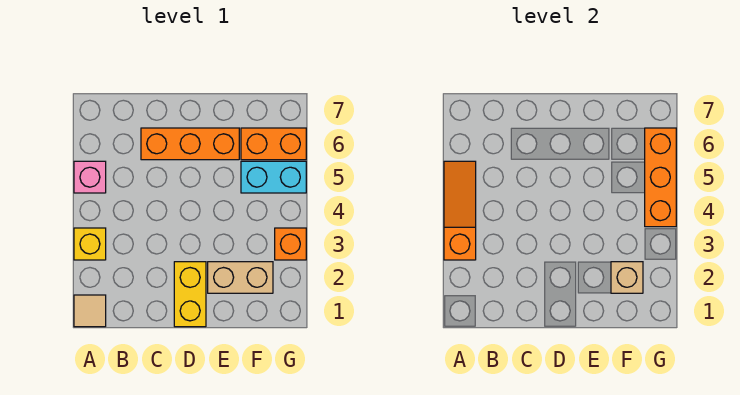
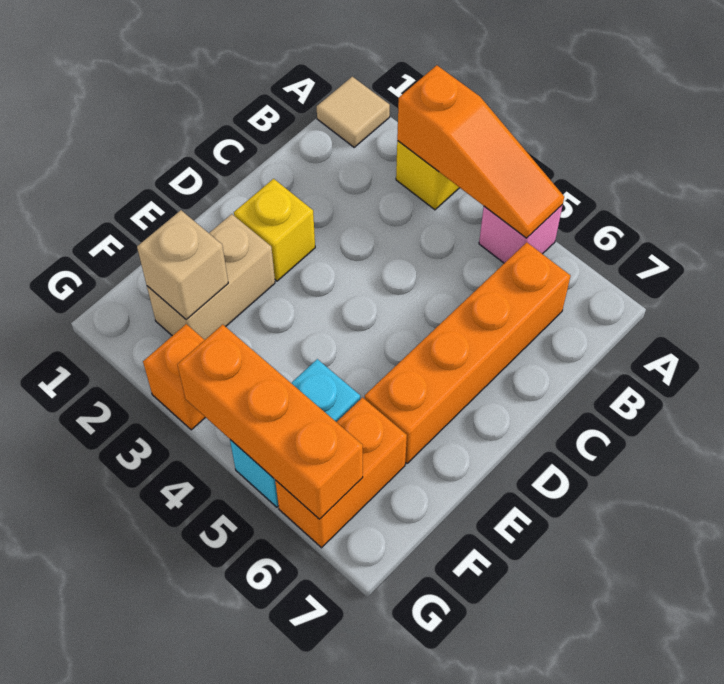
orange 1x3 brick [141,128,239,160] -> orange 1x4 brick [365,242,571,463]
yellow 1x2 brick [174,262,206,327] -> yellow 1x1 brick [234,179,315,281]

